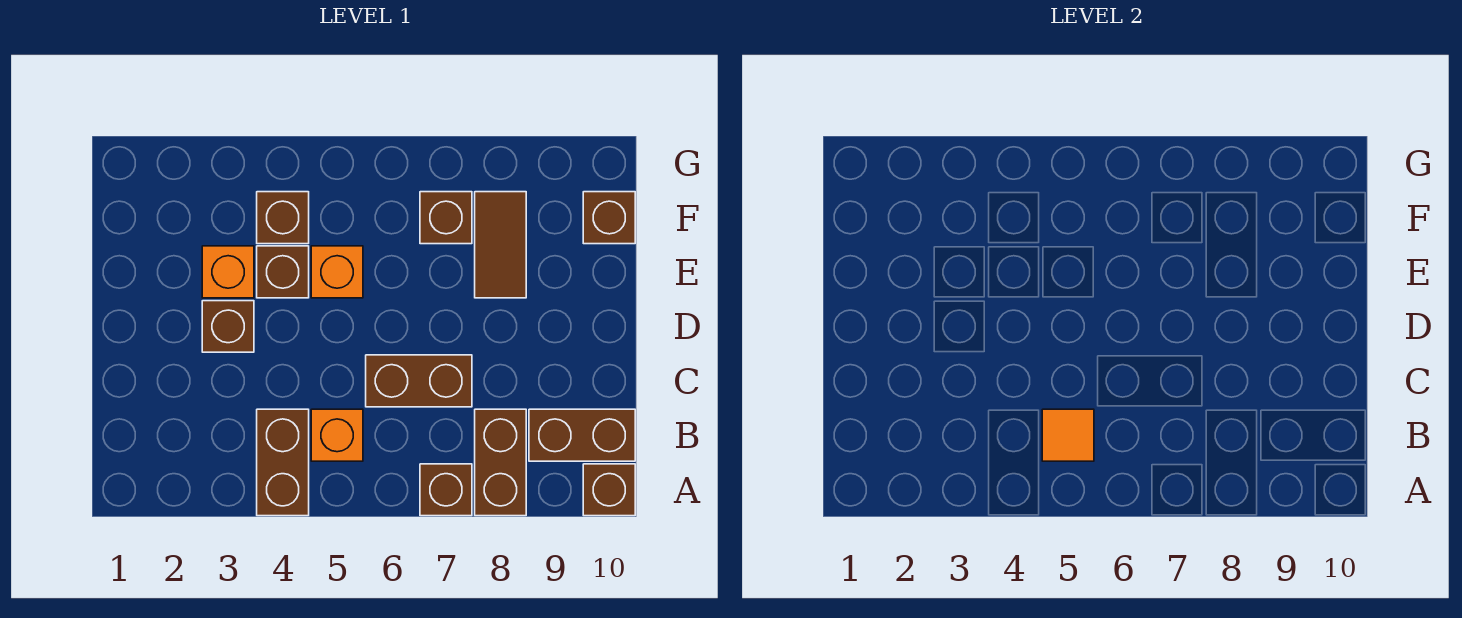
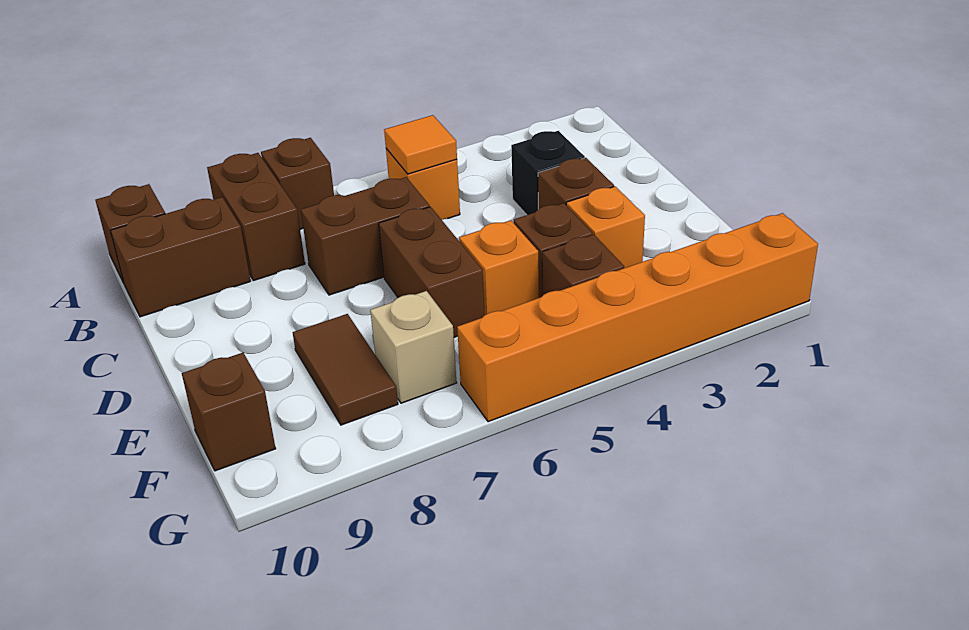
brown 1x2 brick [257,409,309,516] -> brown 1x2 brick moved to [379,207,485,337]
none -> black 1x1 brick [511,131,585,215]
brown 1x1 brick [420,192,472,244] -> tan 1x1 brick [370,291,457,403]
none -> orange 1x6 brick [457,213,818,422]

